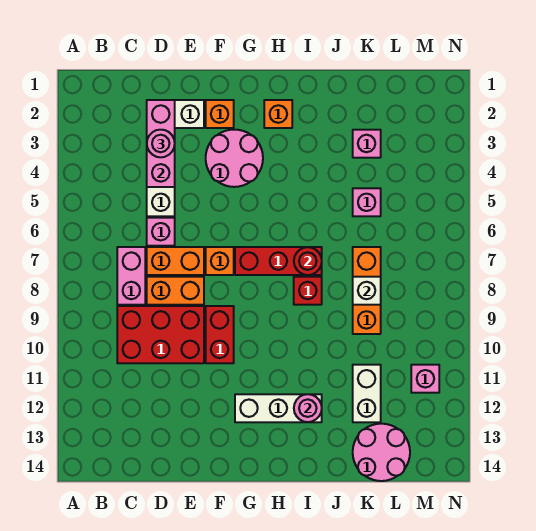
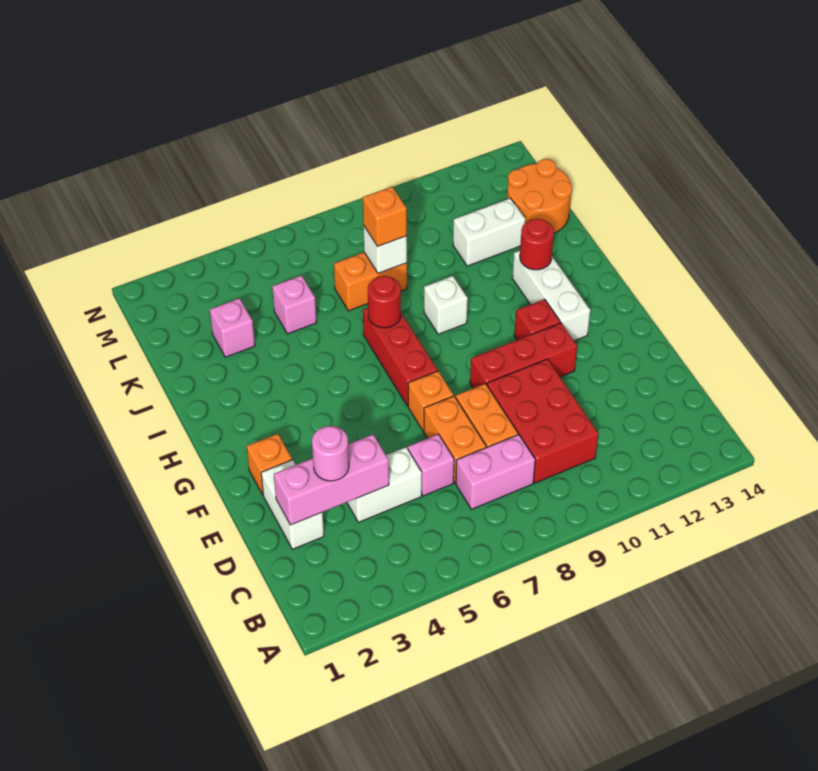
pink 2x2 round brick [206,130,263,187] -> none
red 1x2 brick [206,306,234,363] -> red 1x3 brick [470,323,577,388]
orange 1x1 brick [264,100,292,128] -> orange 1x1 brick moved to [363,187,407,246]
red 1x1 brick [294,277,322,305] -> red 1x1 brick moved to [514,299,560,340]
none -> white 1x1 brick [424,276,468,334]
pink 1x1 round brick [294,394,322,422] -> red 1x1 round brick [520,219,554,270]
orange 1x3 brick [353,247,381,334] -> orange 1x2 brick [334,252,407,311]
pink 2x2 round brick [353,424,410,481] -> orange 2x2 round brick [507,159,572,233]
pink 1x1 brick [411,365,439,393] -> none

